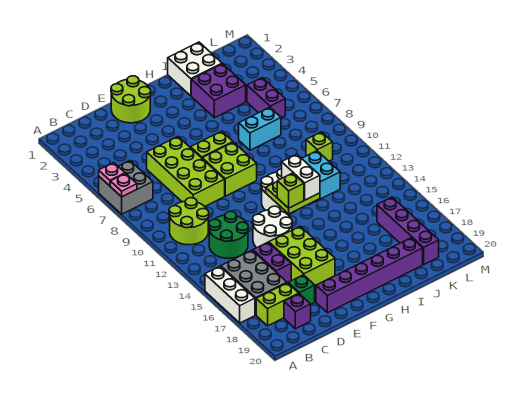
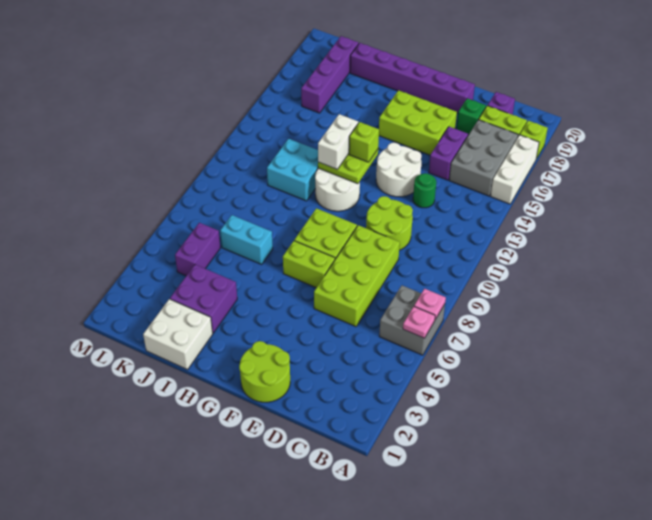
lime 2x2 round brick [169,198,209,245] -> lime 2x2 round brick moved to [366,196,413,250]
green 2x2 round brick [209,211,248,259] -> green 1x1 round brick [413,173,436,208]
lime 2x3 brick [269,226,335,285] -> lime 2x3 brick turned to [379,90,457,155]
lime 1x1 brick [306,132,333,161] -> lime 1x1 brick moved to [520,121,548,159]

